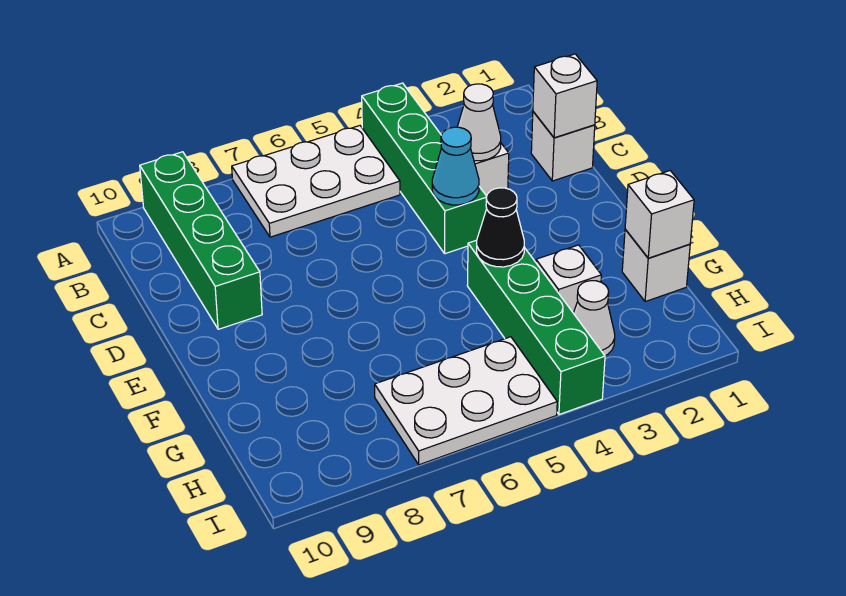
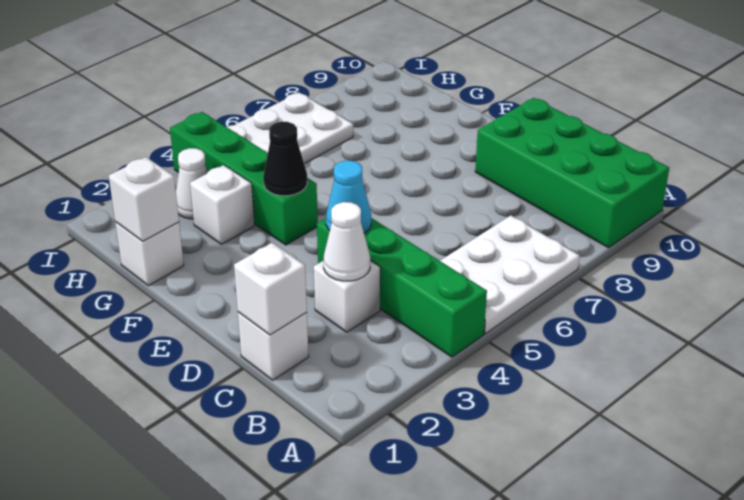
green 1x4 brick [140,152,262,329] -> green 2x4 brick [475,98,669,248]

